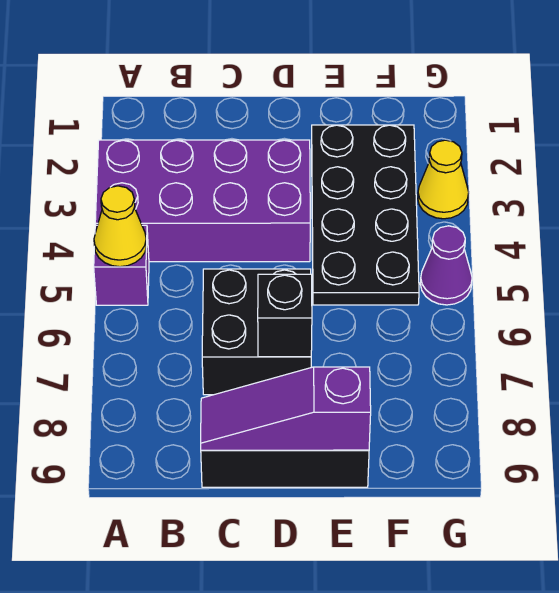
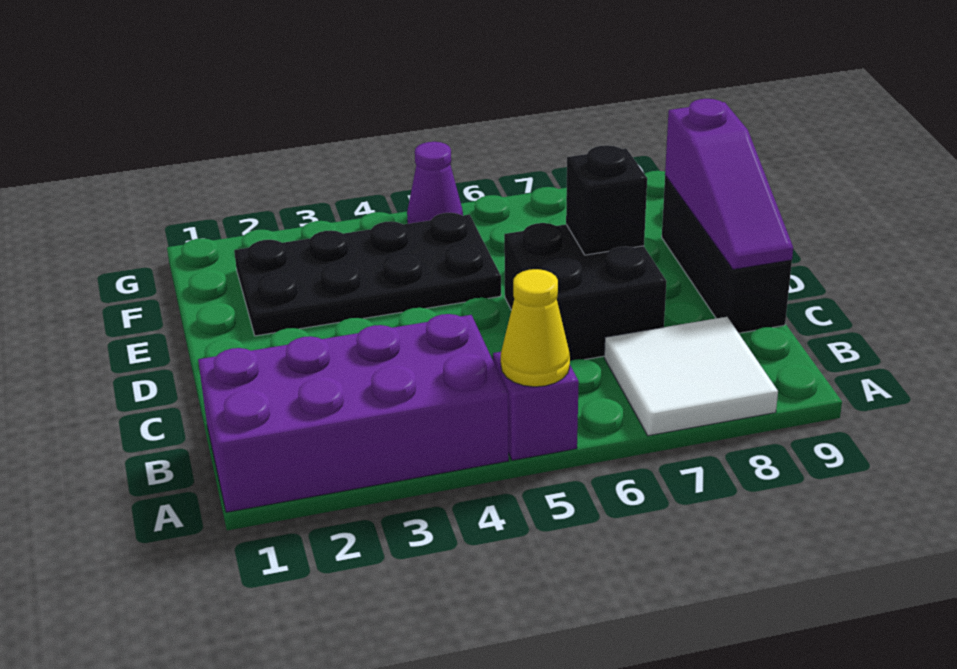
purple 2x4 brick [95,140,310,262] -> purple 2x4 brick turned to [198,314,509,512]
none -> white 2x2 tile [604,317,778,436]
yellow 1x1 cone [418,140,469,219] -> none

